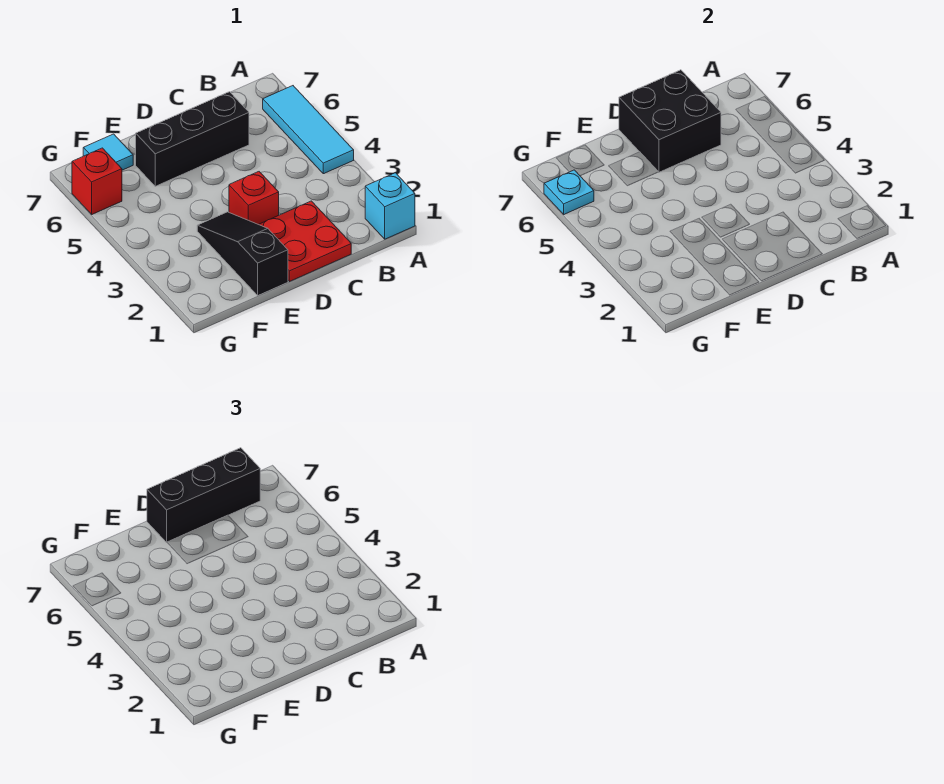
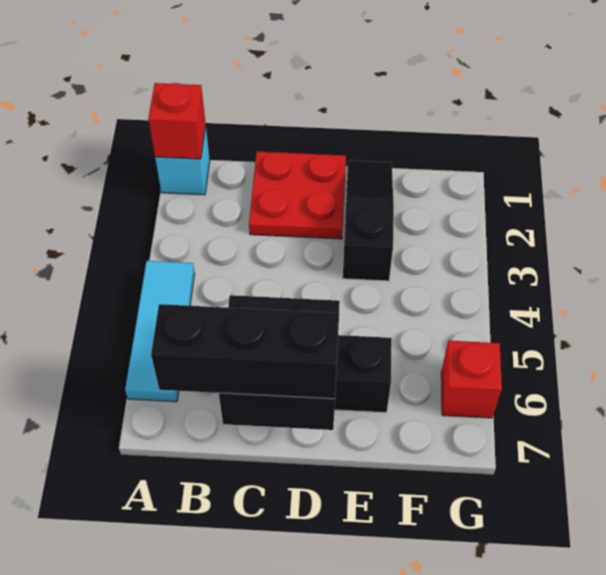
red 1x1 brick [229,172,279,224] -> red 1x1 brick moved to [148,83,206,159]
black 1x3 slope [197,212,288,295] -> black 1x3 slope turned to [343,161,394,281]
cyan 1x1 tile [83,134,133,170] -> none
cyan 1x1 plate [544,170,594,214] -> none

